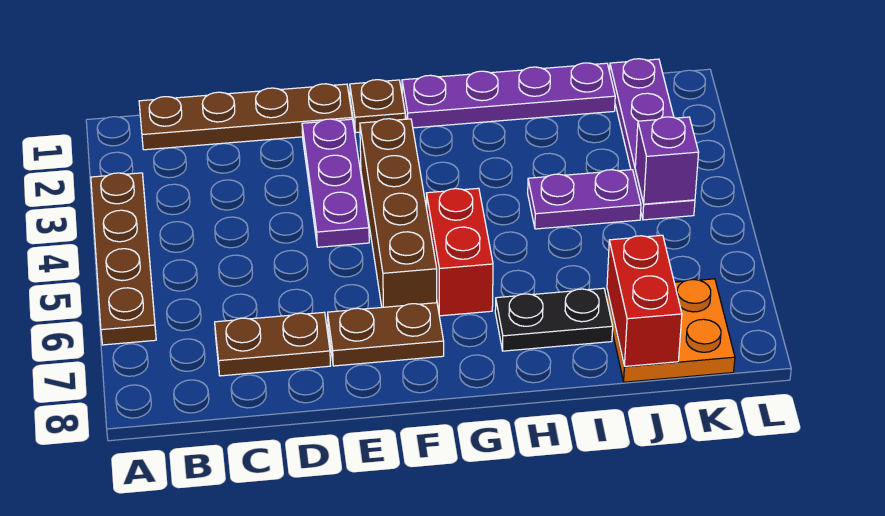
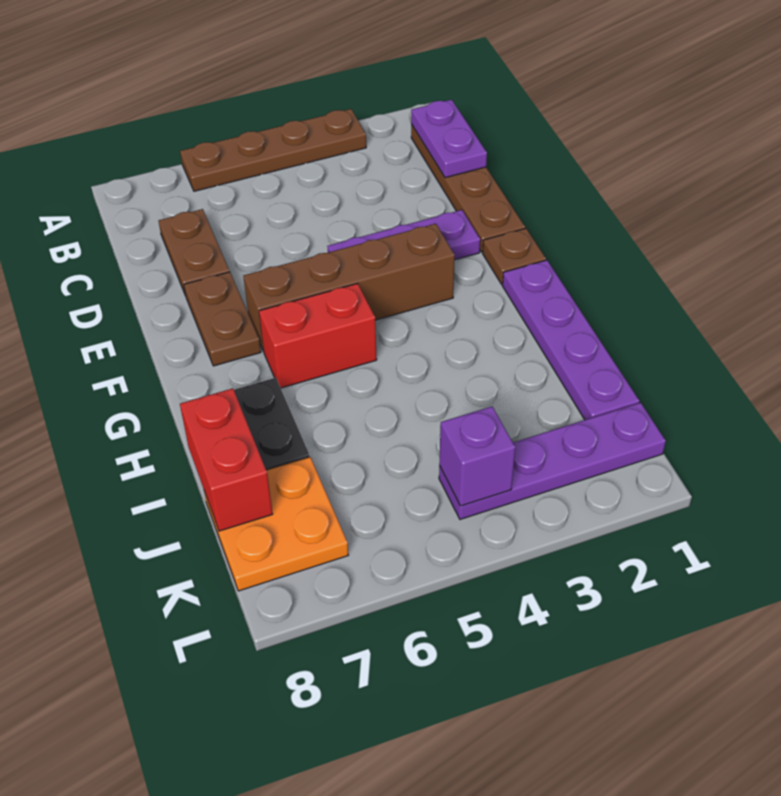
purple 1x2 plate [528,170,641,229] -> purple 1x2 plate moved to [411,100,487,178]
red 1x2 brick [607,235,682,366] -> red 1x2 brick turned to [180,388,273,531]

